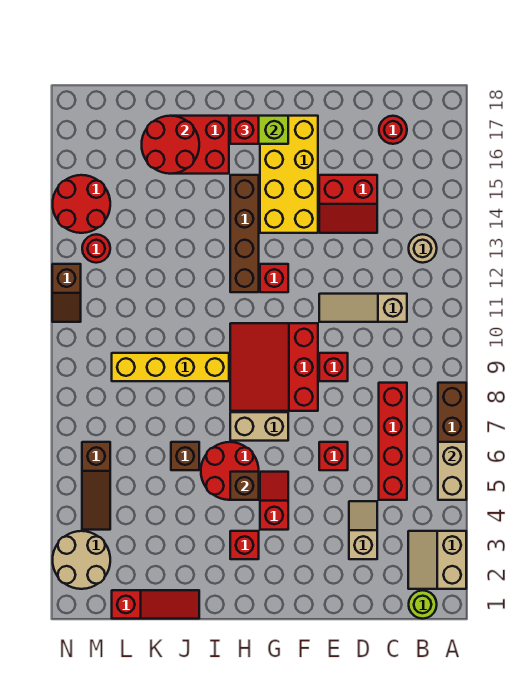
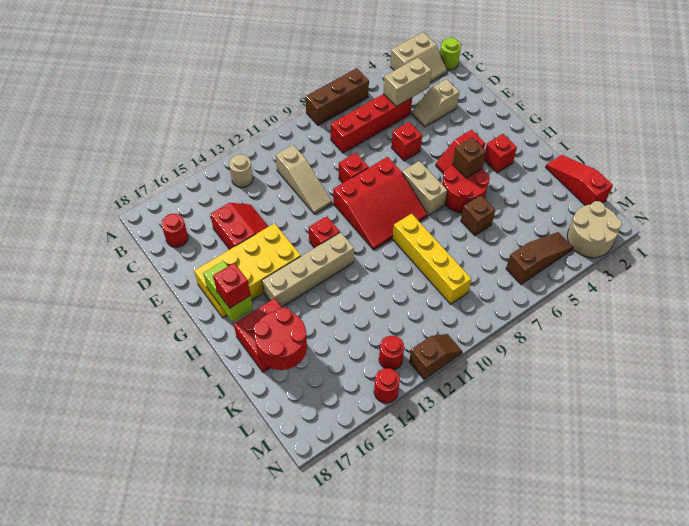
tan 1x2 brick [438,442,466,500] -> tan 1x2 brick moved to [383,57,431,106]
brown 1x4 brick [230,175,259,292] -> tan 1x4 brick [262,232,354,307]
red 2x2 round brick [53,175,110,233] -> red 1x1 round brick [374,368,400,403]

